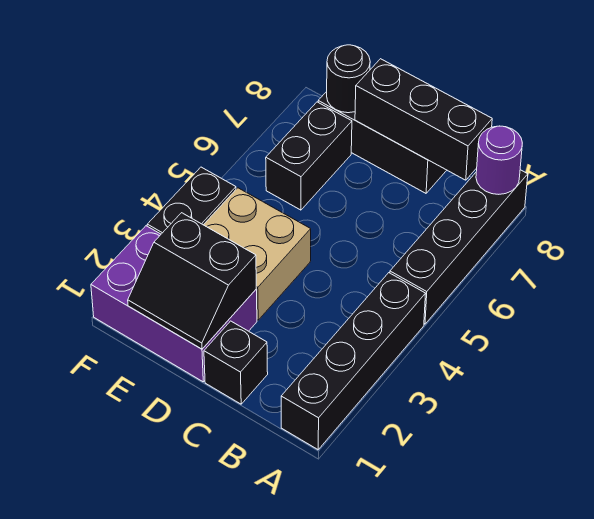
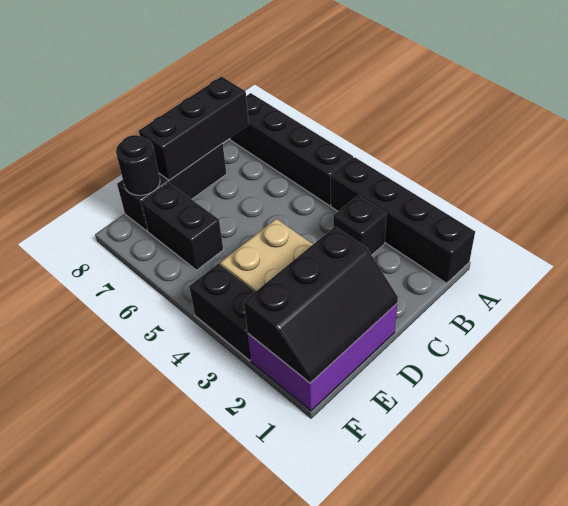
purple 1x1 round brick [476,126,522,194] -> none
black 1x1 brick [204,321,268,404] -> black 1x1 brick moved to [333,195,387,255]
black 2x2 slope [128,213,256,349] -> black 2x3 slope [244,227,398,383]

